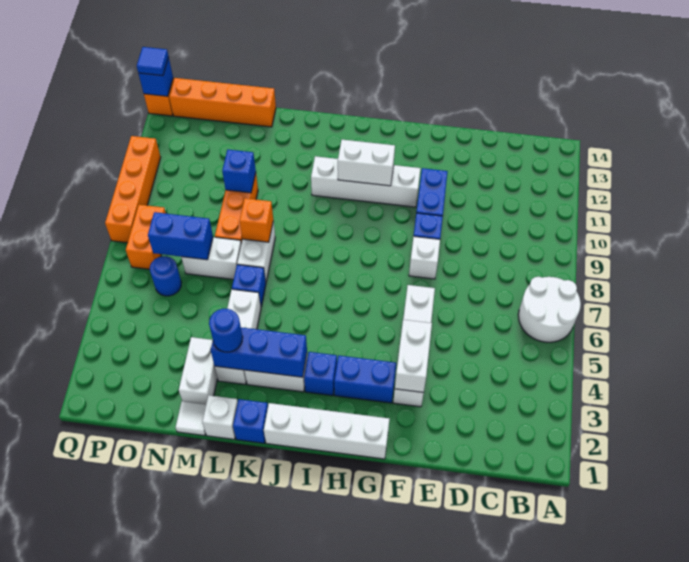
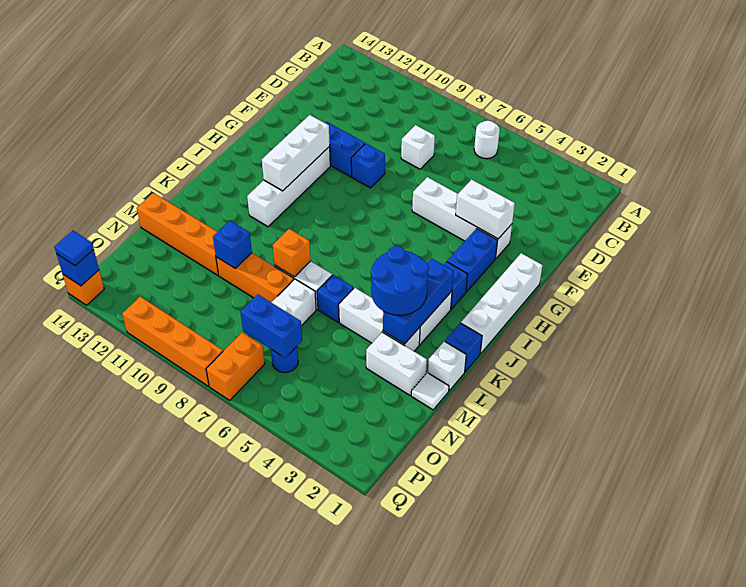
white 2x2 round brick [518,277,581,342] -> white 1x1 round brick [474,121,500,159]
white 1x1 brick [409,236,440,279] -> white 1x1 brick moved to [401,125,435,169]
white 1x2 brick [338,140,395,186] -> white 1x3 brick [262,115,330,191]
blue 1x1 round brick [209,309,243,352] -> blue 2x2 round brick [371,246,429,315]
orange 1x4 brick [169,78,276,127] -> orange 1x4 brick turned to [137,193,219,275]
blue 1x2 brick [148,212,213,260] -> blue 1x2 brick turned to [240,294,302,358]
orange 1x2 brick [126,205,166,269] -> orange 1x2 brick turned to [206,332,265,400]

